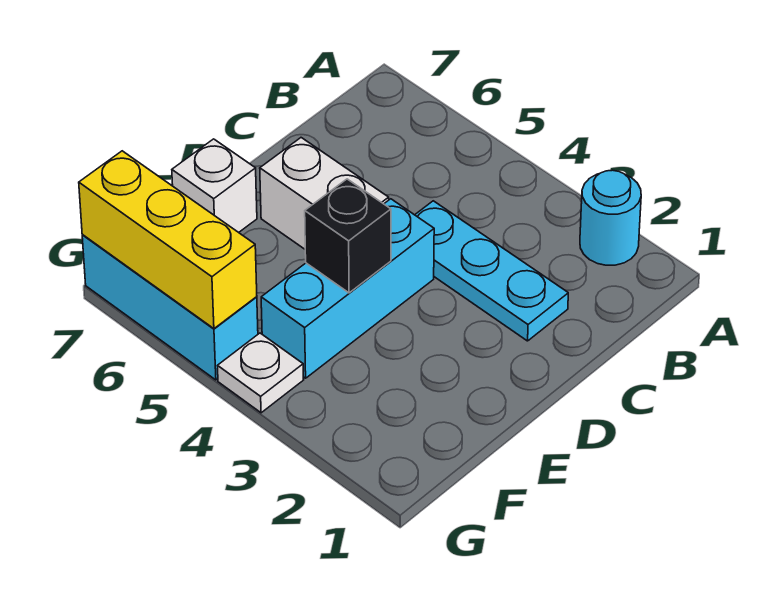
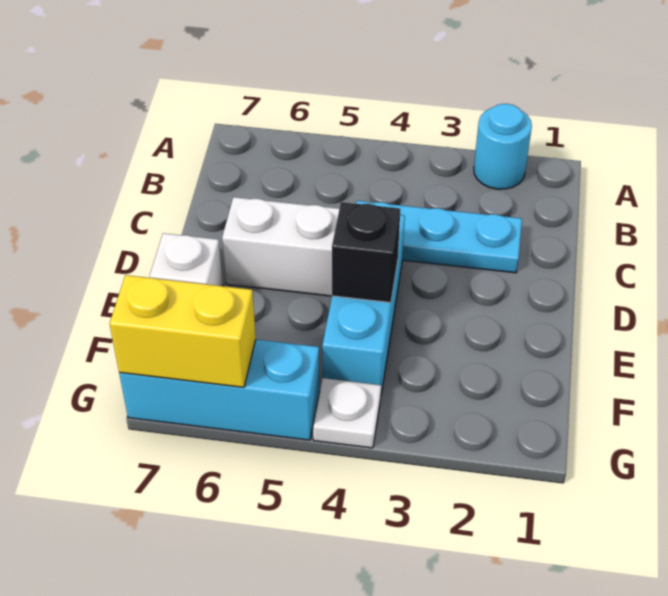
yellow 1x3 brick [79,151,257,329] -> yellow 1x2 brick [110,275,256,387]

